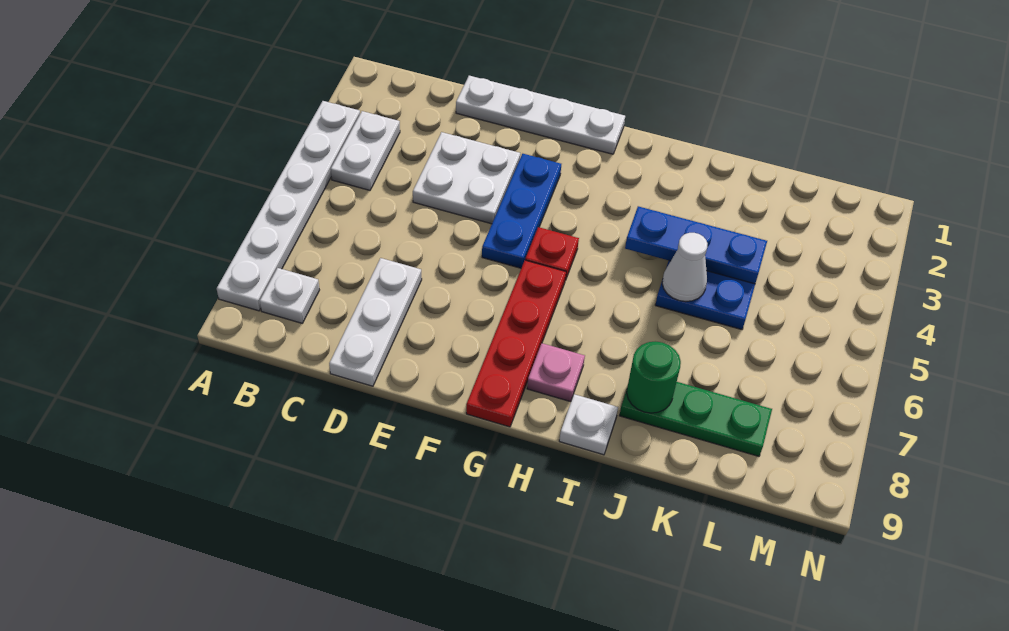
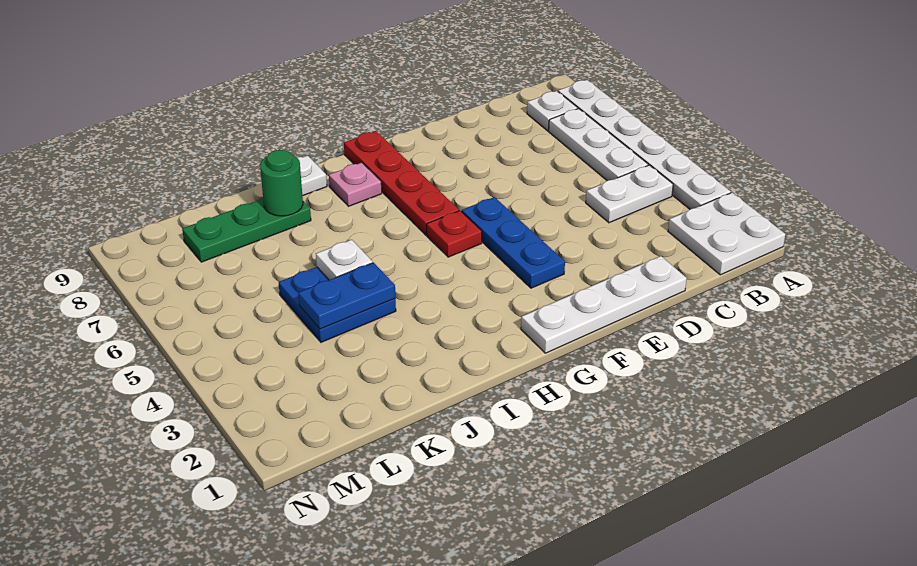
white 1x2 plate [331,111,400,190] -> white 1x2 plate turned to [586,165,673,223]
white 2x2 plate [413,132,520,224] -> white 2x2 plate moved to [668,193,785,275]
white 1x3 plate [329,258,422,386] -> white 1x3 plate moved to [549,109,648,181]
blue 1x3 plate [625,206,767,284] -> blue 1x2 plate [298,263,395,329]
white 1x1 cone [662,233,708,302] -> white 1x1 plate [316,240,373,280]

